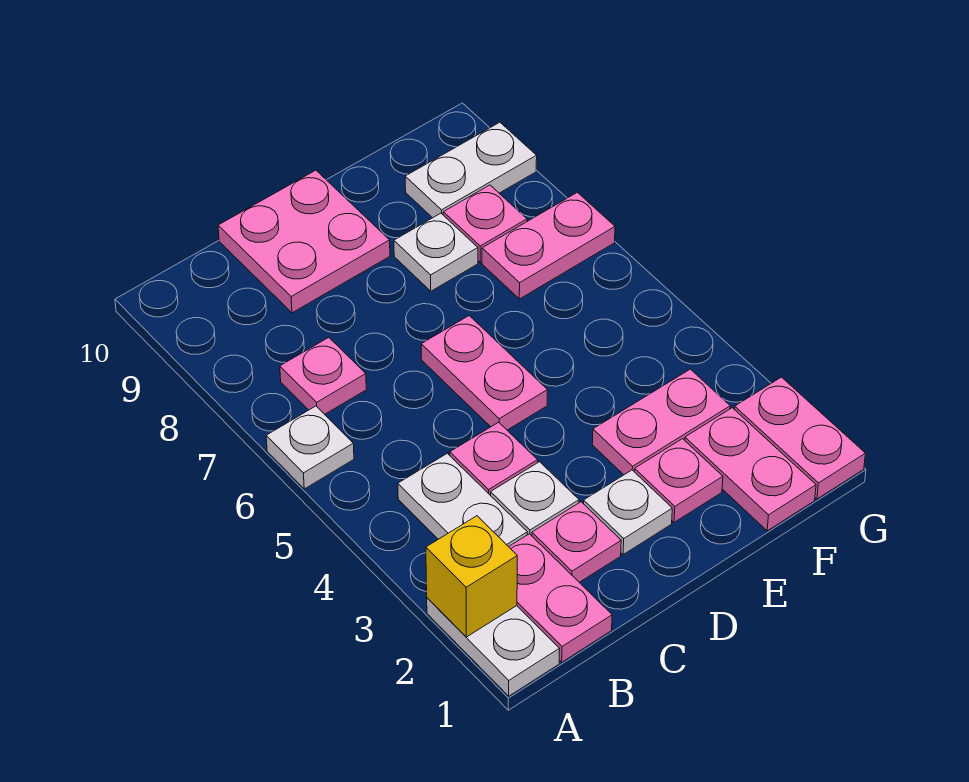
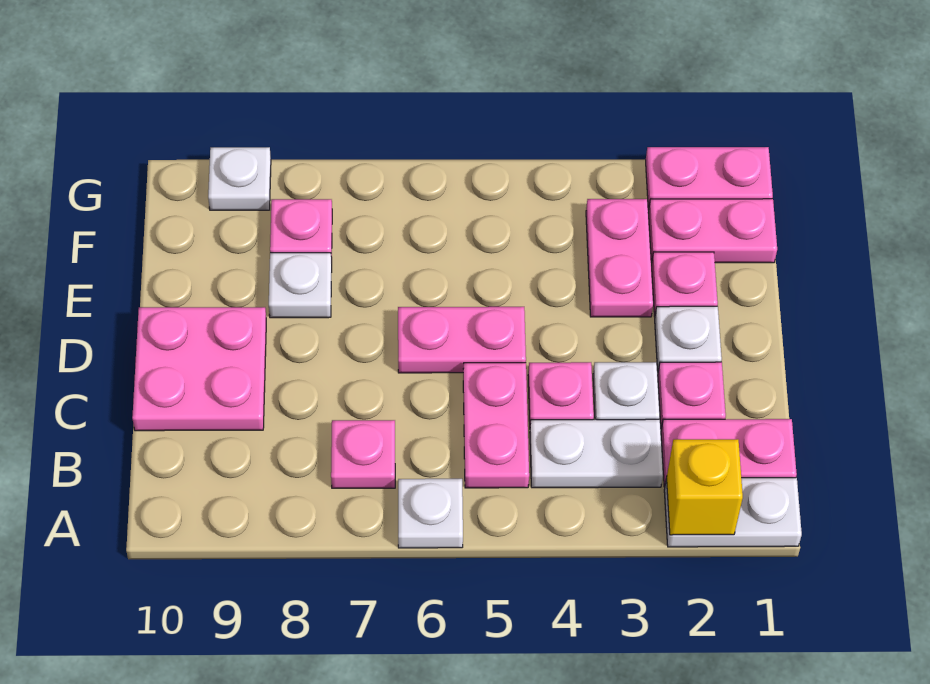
pink 1x2 plate [482,192,615,299] -> pink 1x2 plate moved to [463,363,529,488]
white 1x2 plate [405,122,537,218] -> white 1x1 plate [208,147,271,210]

